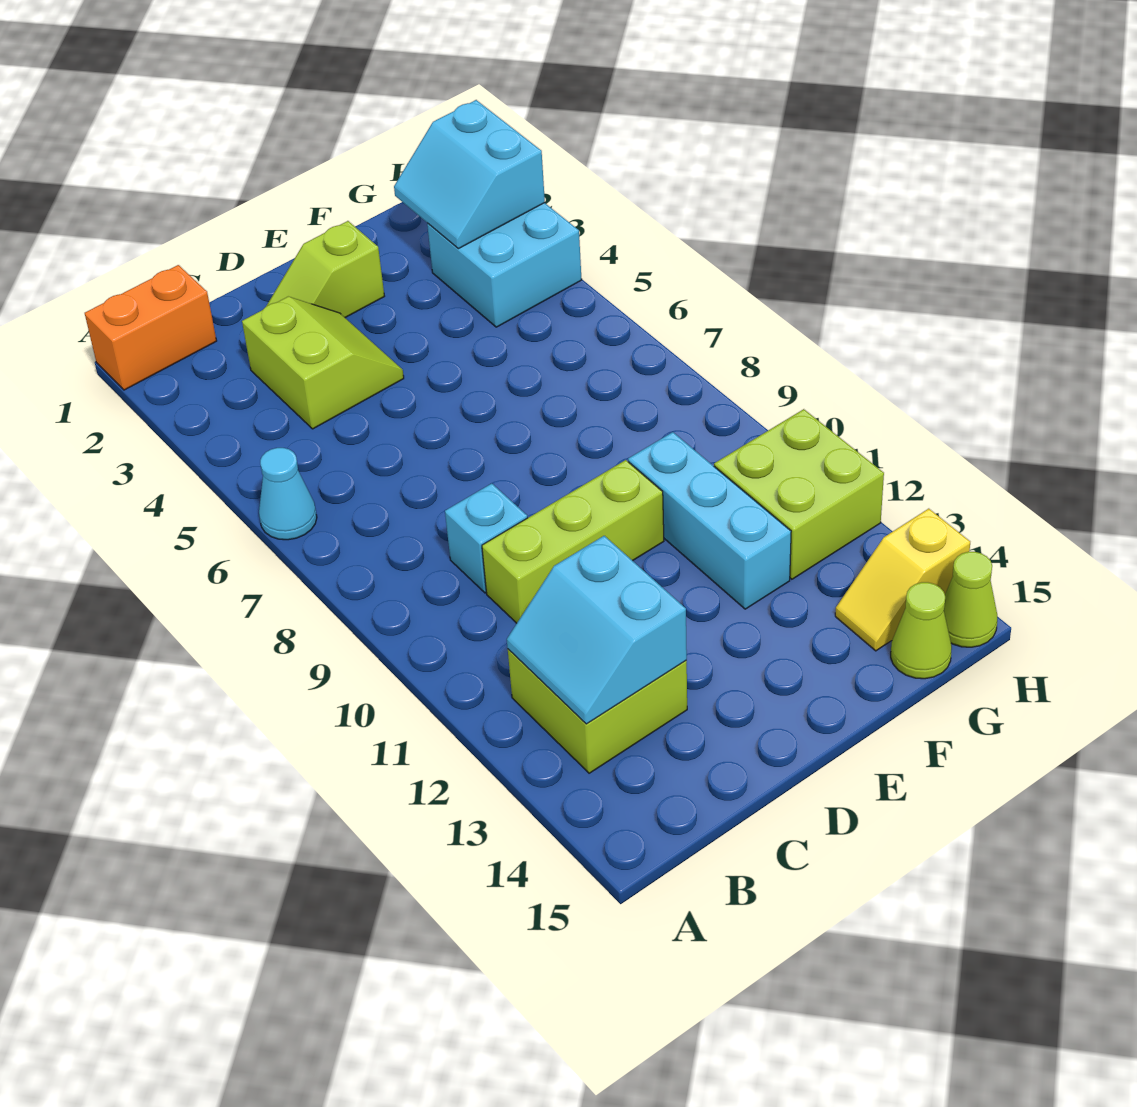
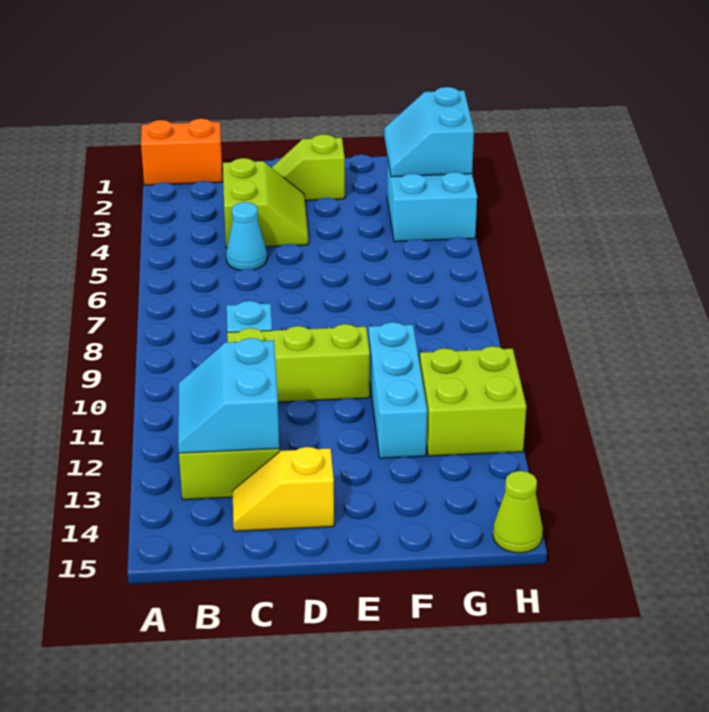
cyan 1x1 cone [259,448,317,540] -> cyan 1x1 cone moved to [226,202,267,271]
yellow 1x2 slope [835,509,970,651] -> yellow 1x2 slope moved to [232,447,334,531]
lime 1x1 cone [891,582,952,679] -> none

